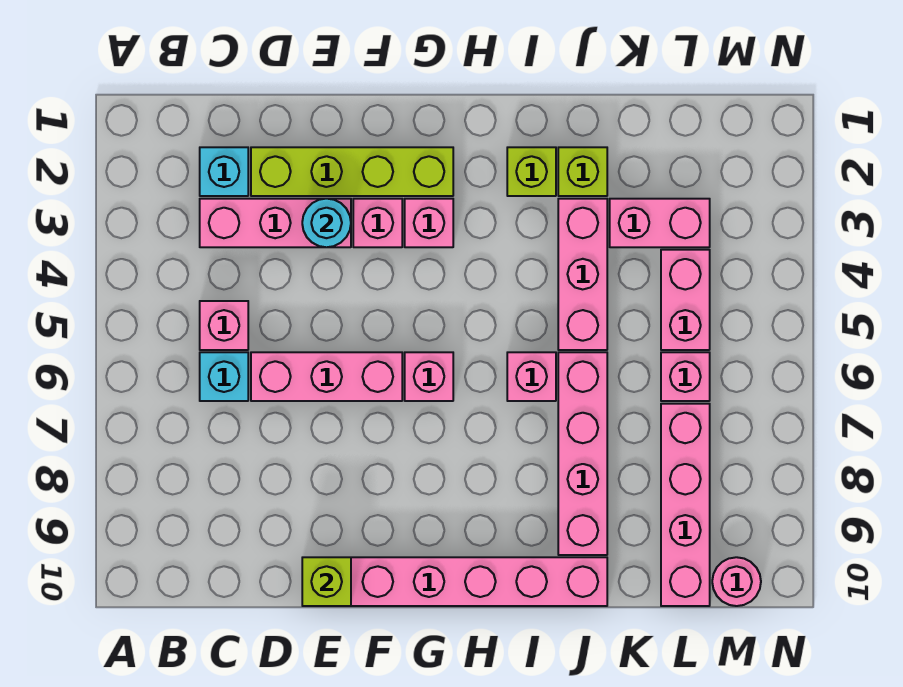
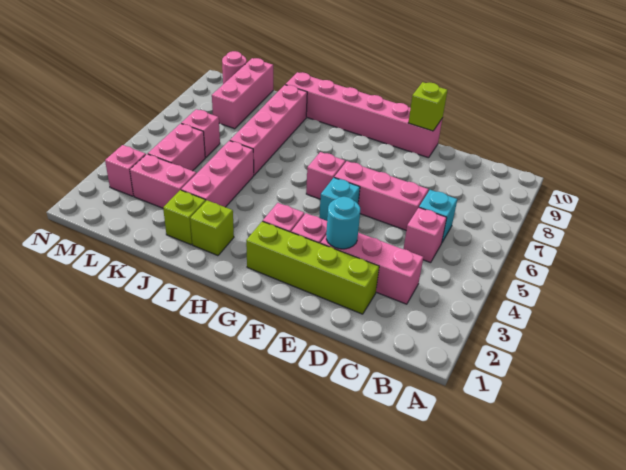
cyan 1x1 brick [200,147,248,196] -> cyan 1x1 brick moved to [319,178,360,221]
pink 1x1 brick [507,352,556,401] -> pink 1x1 brick moved to [105,145,146,196]
pink 1x4 brick [661,404,710,606] -> pink 1x3 brick [212,58,273,129]

